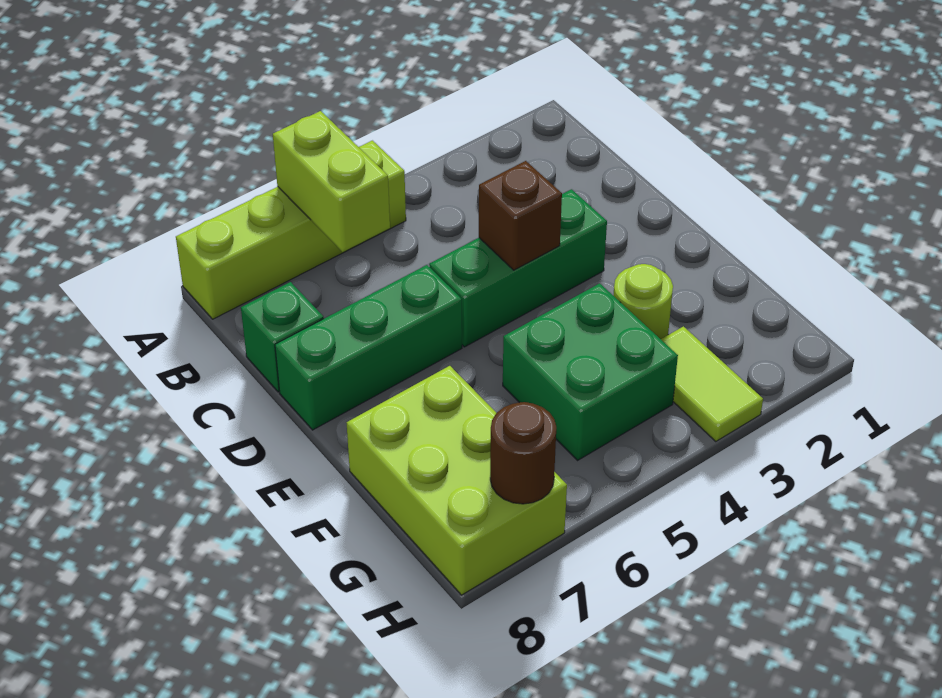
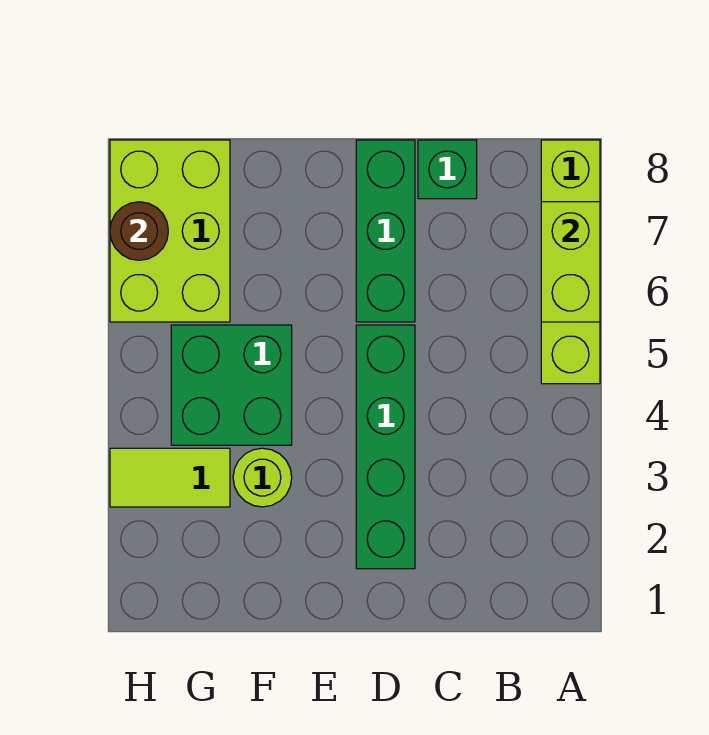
lime 1x2 brick [273,111,390,252] -> lime 1x2 brick turned to [541,202,600,322]
green 1x3 brick [429,189,607,347] -> green 1x4 brick [356,325,415,569]
brown 1x1 brick [479,161,562,270] -> none
lime 2x3 brick [347,366,567,595] -> lime 2x3 brick turned to [110,140,230,322]

